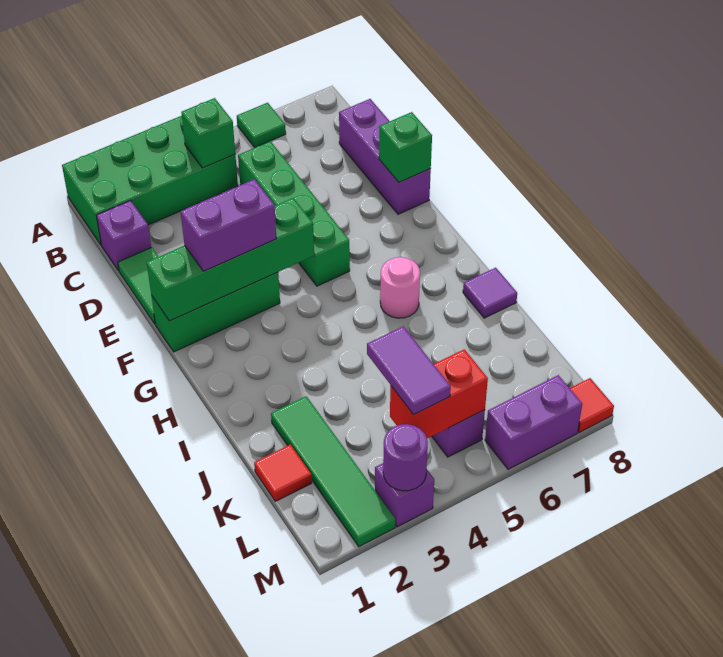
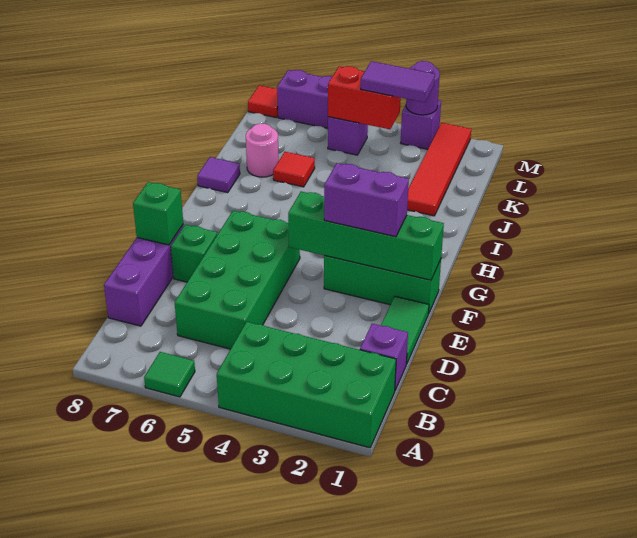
green 1x1 brick [181,98,235,168] -> green 1x1 brick moved to [171,225,217,282]
green 1x4 brick [238,141,350,286] -> green 2x4 brick [175,210,300,349]
pink 1x1 round brick [380,257,420,318] -> pink 1x1 round brick moved to [246,123,279,177]
green 1x4 tile [271,396,395,547] -> red 1x4 tile [407,123,471,216]
red 1x1 tile [254,444,312,501] -> red 1x1 tile moved to [273,152,315,187]
purple 1x2 tile [367,326,451,415] -> purple 1x2 tile turned to [361,61,435,102]

